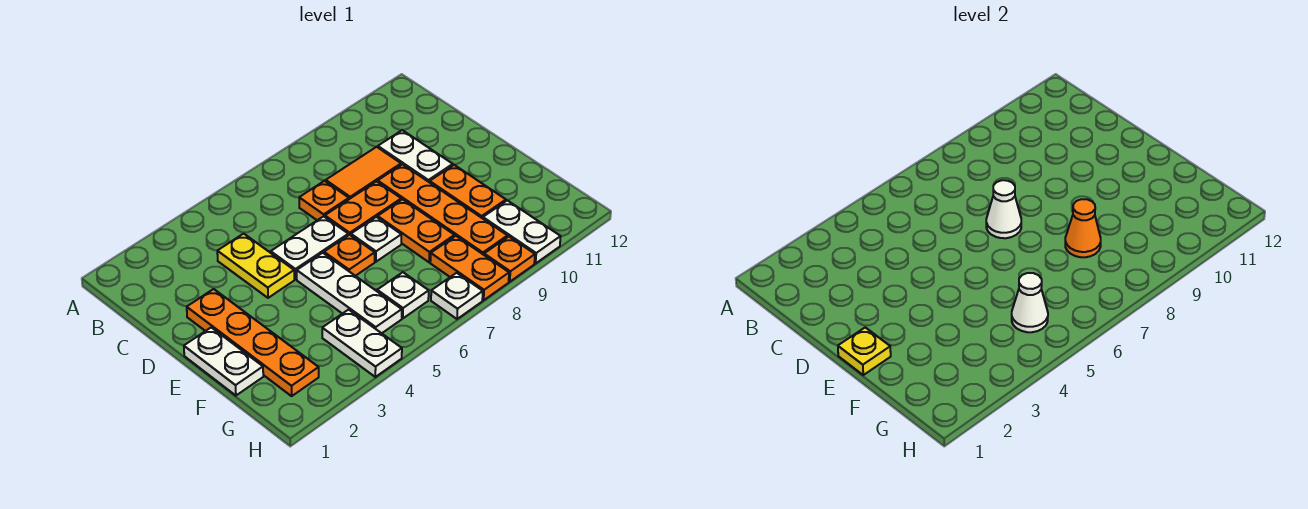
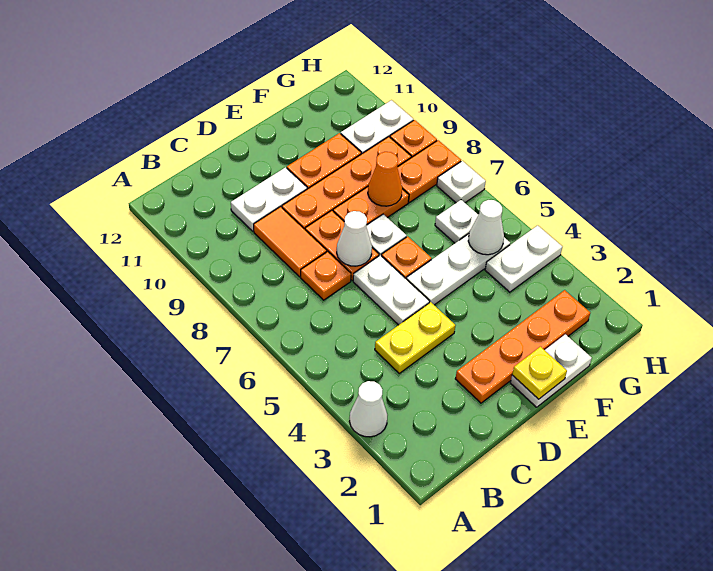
none -> white 1x1 cone [350,381,387,437]

